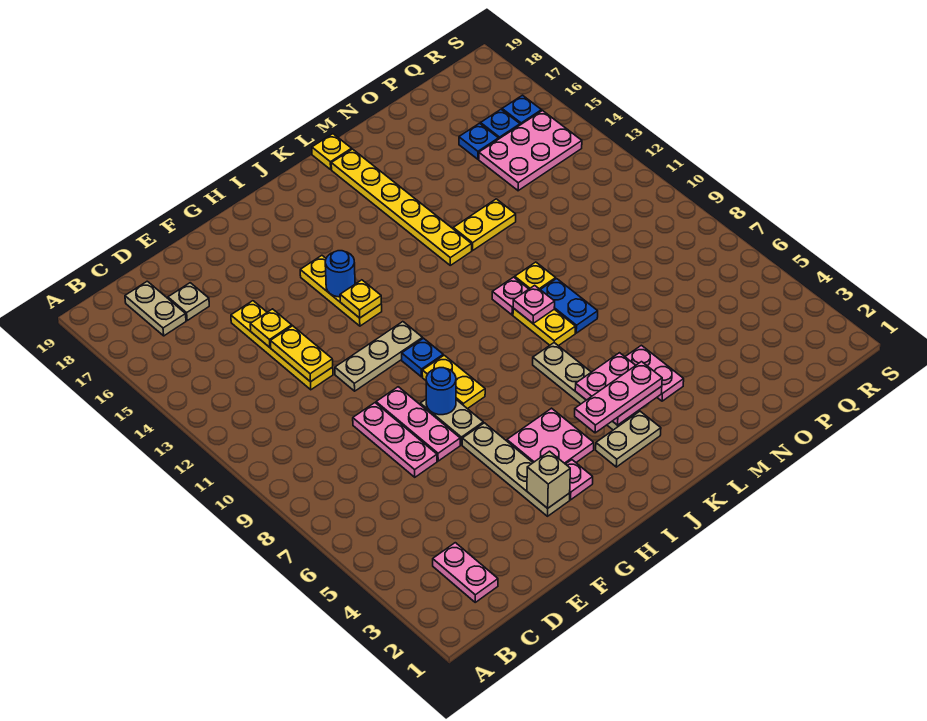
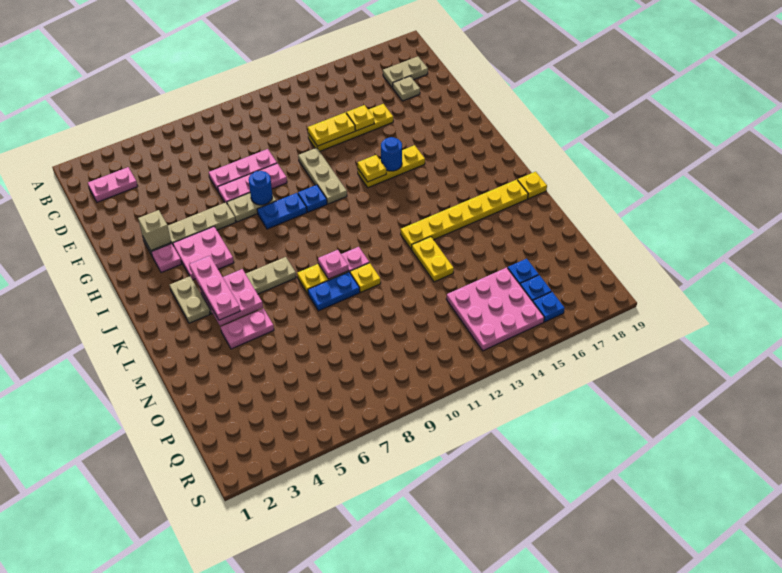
yellow 1x2 plate [422,355,485,409] -> blue 1x2 plate [257,193,307,229]
pink 2x3 plate [479,111,582,191] -> pink 3x3 plate [446,268,544,351]

